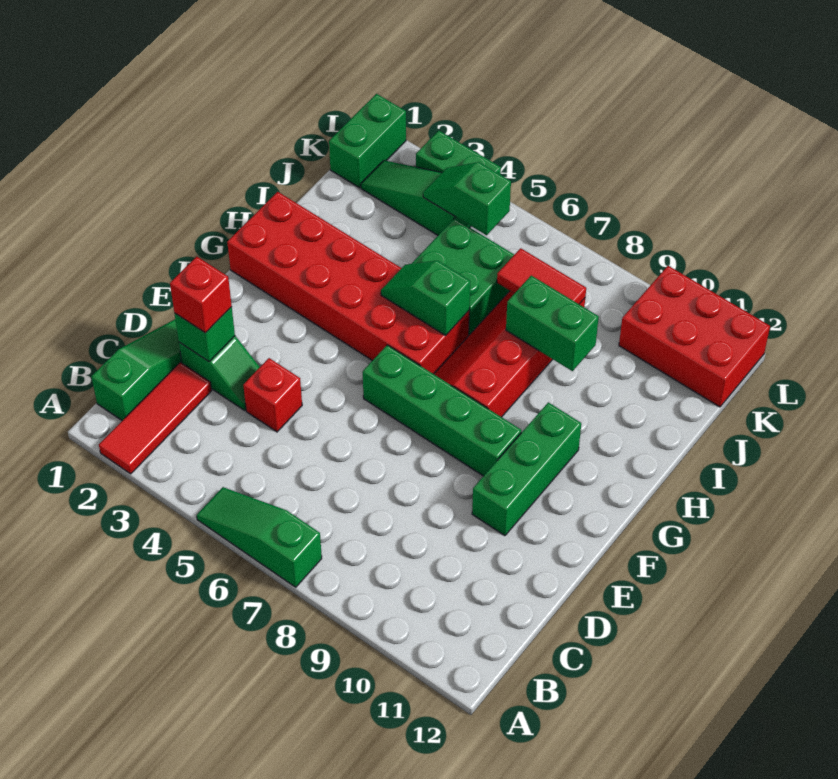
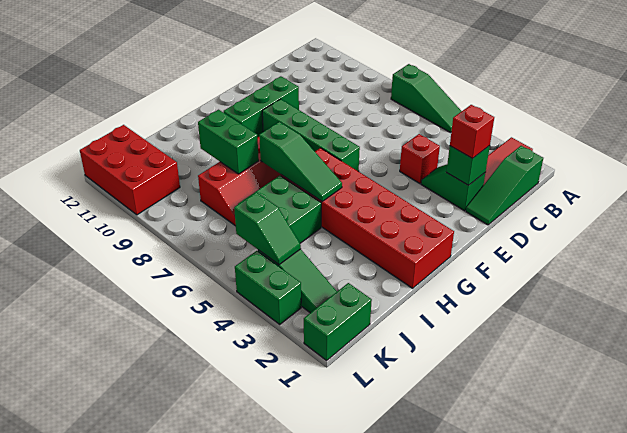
green 1x2 slope [381,261,470,336] -> green 1x3 slope [259,122,342,202]
red 1x2 tile [497,248,586,304] -> none

